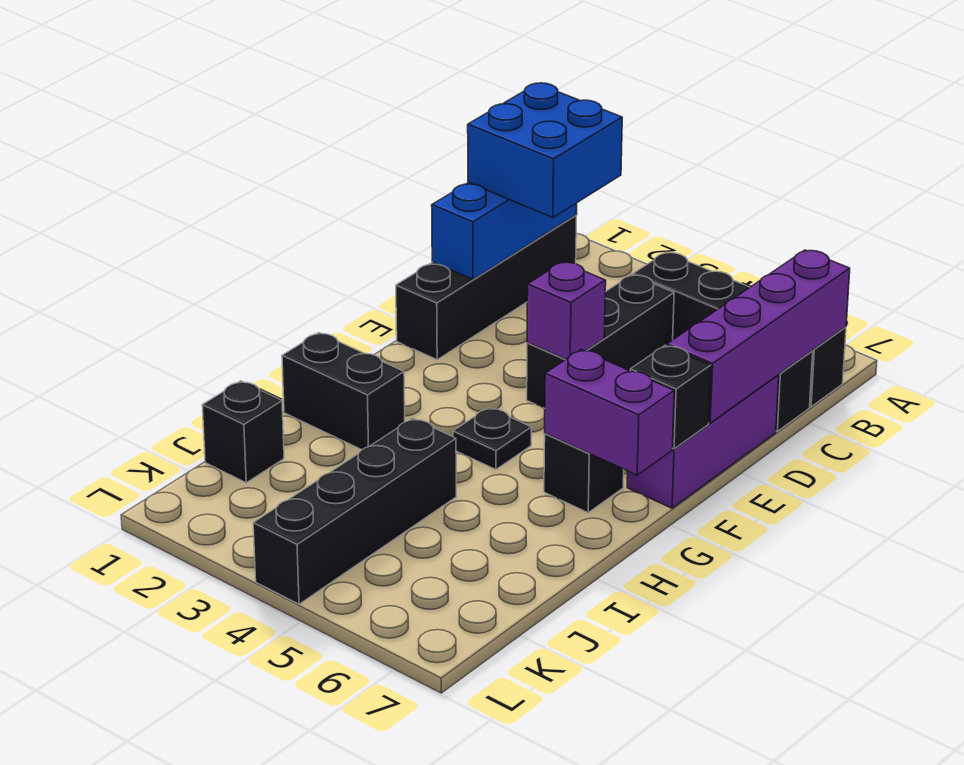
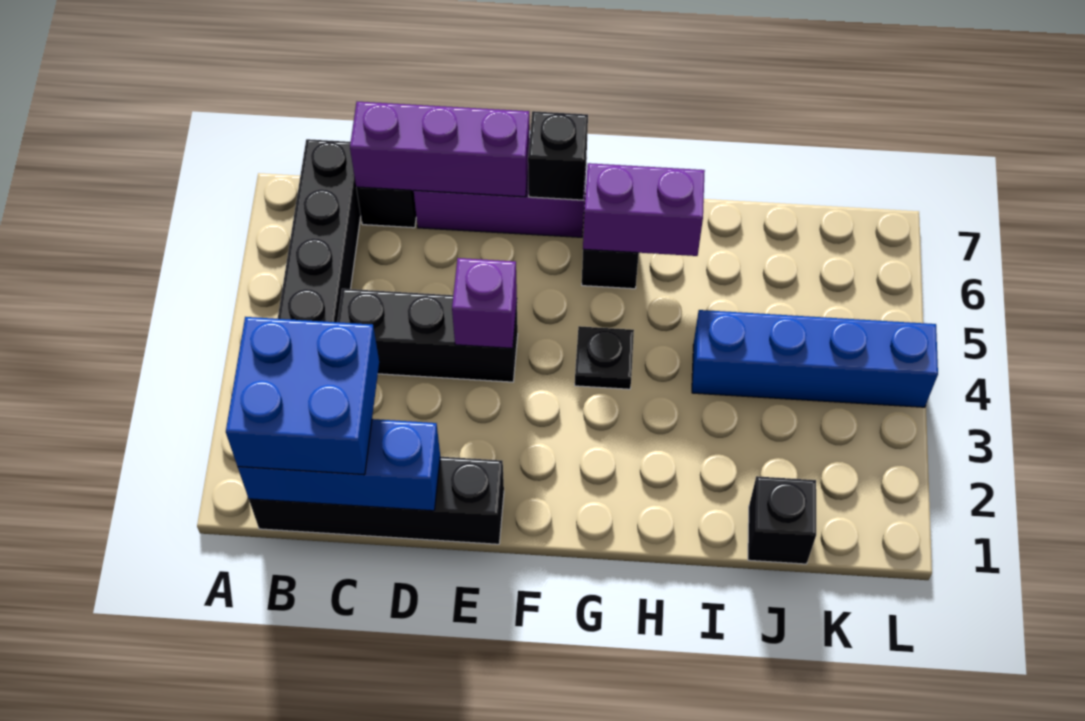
purple 1x4 brick [667,250,850,423] -> purple 1x3 brick [350,102,530,197]
purple 1x2 brick [545,350,674,475] -> purple 1x2 brick turned to [583,163,705,256]
black 1x2 brick [282,333,405,450] -> none
black 1x4 brick [253,418,456,604] -> blue 1x4 brick [692,310,938,407]

